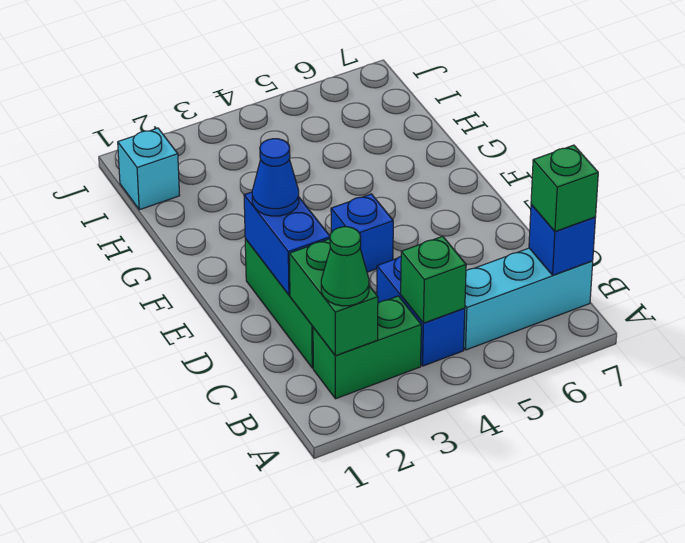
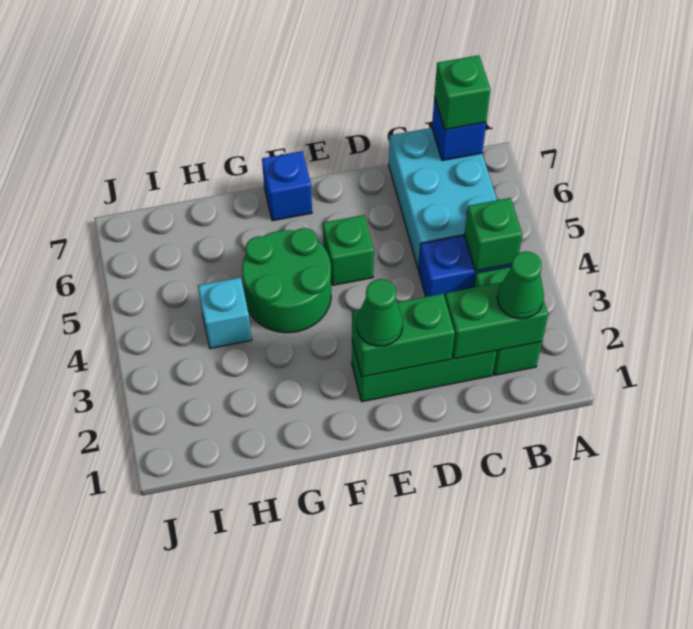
cyan 1x3 brick [464,248,593,350] -> cyan 2x3 brick [389,128,497,269]
blue 1x2 brick [244,192,330,295] -> green 1x2 brick [352,294,455,377]
blue 1x1 cone [252,139,299,216] -> green 1x1 cone [357,279,403,346]
blue 1x1 brick [331,194,393,272] -> blue 1x1 brick moved to [262,151,312,221]
none -> green 1x1 brick [323,215,374,285]
none -> green 2x2 round brick [242,228,331,333]
cyan 1x1 brick [118,128,180,210] -> cyan 1x1 brick moved to [198,278,252,348]

